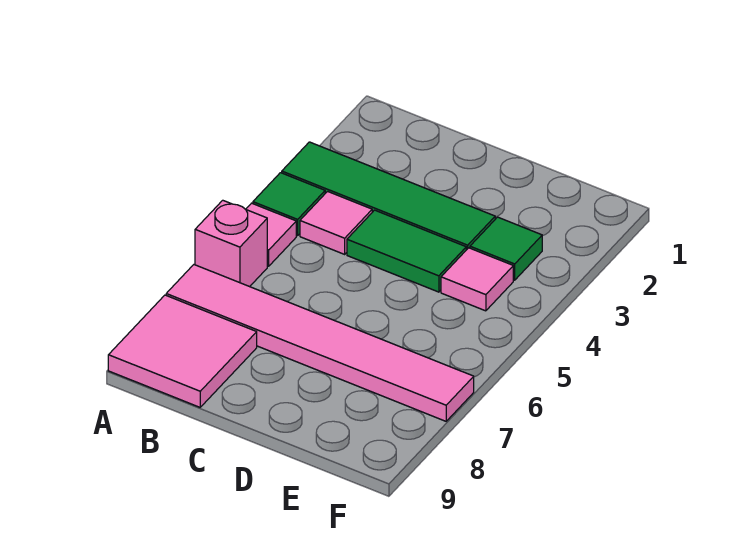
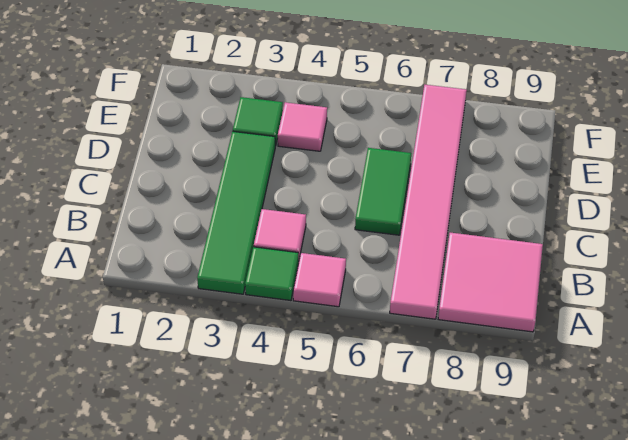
pink 1x1 brick [195,200,267,287] -> none
green 1x2 tile [347,210,466,292] -> green 1x2 tile moved to [355,148,411,235]

